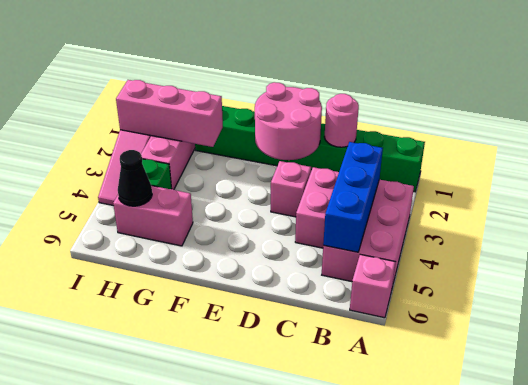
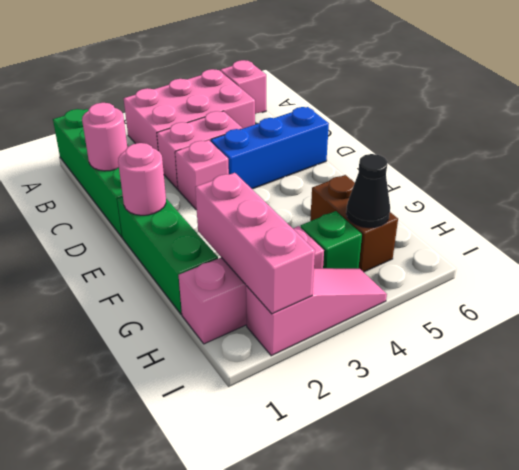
blue 1x3 brick [323,142,383,252] -> blue 1x3 brick moved to [211,107,329,189]
pink 2x2 round brick [255,82,322,160] -> pink 1x1 round brick [118,143,166,215]
pink 1x2 brick [113,186,193,246] -> brown 1x2 brick [310,175,398,272]

